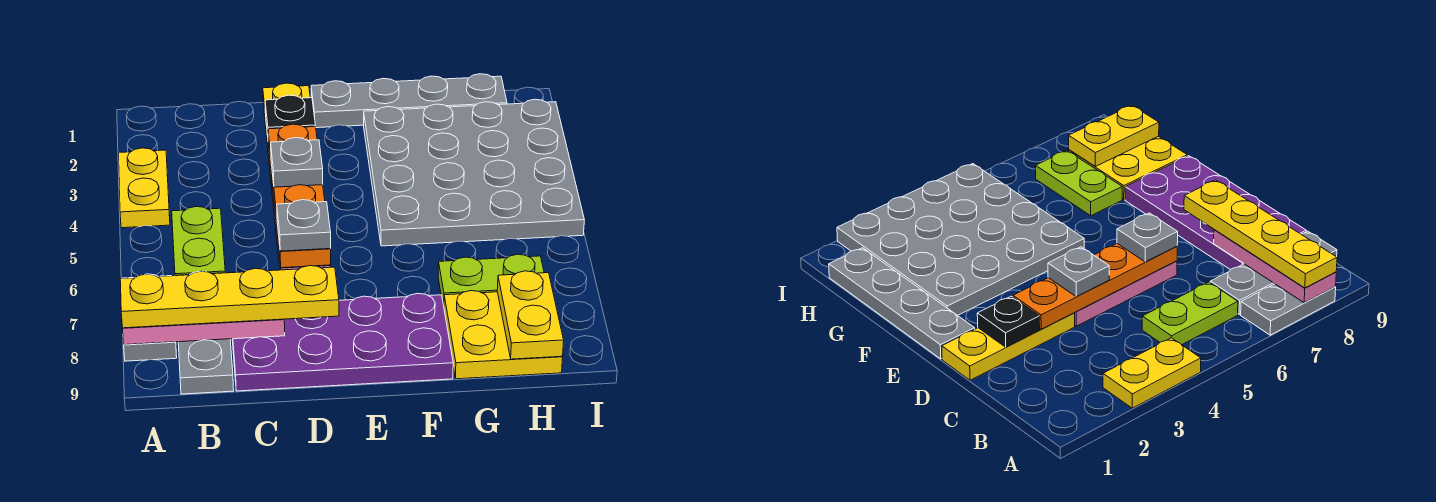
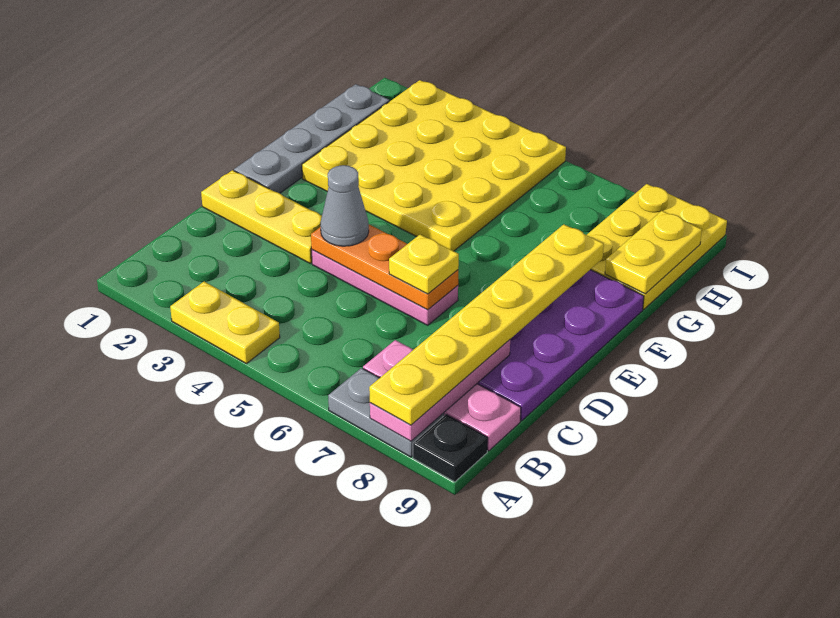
yellow 1x4 plate [120,266,339,328] -> yellow 1x6 plate [369,224,604,425]
lime 1x2 plate [172,207,225,275] -> none
grey 1x3 plate [175,271,234,394] -> pink 1x3 plate [363,340,521,451]
black 1x1 plate [265,95,315,135] -> black 1x1 plate moved to [413,415,488,482]
orange 1x4 plate [268,124,331,268] -> orange 1x3 plate [311,225,458,310]
grey 1x1 plate [271,138,323,187] -> grey 1x1 cone [320,165,369,246]
grey 1x1 plate [277,200,331,251] -> yellow 1x1 plate [389,235,459,294]
grey 4x4 plate [364,99,584,246] -> yellow 4x4 plate [302,80,566,251]
lime 1x2 plate [438,254,544,305] -> none
yellow 2x2 plate [444,291,563,379] -> yellow 2x3 plate [587,184,727,309]
yellow 1x2 plate [497,271,564,359] -> yellow 1x2 plate turned to [605,211,702,294]

